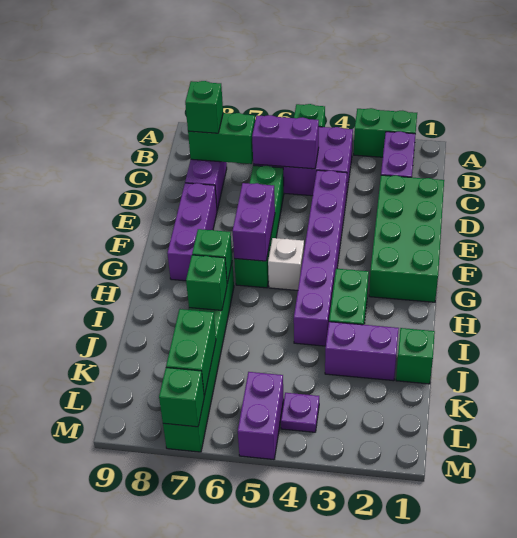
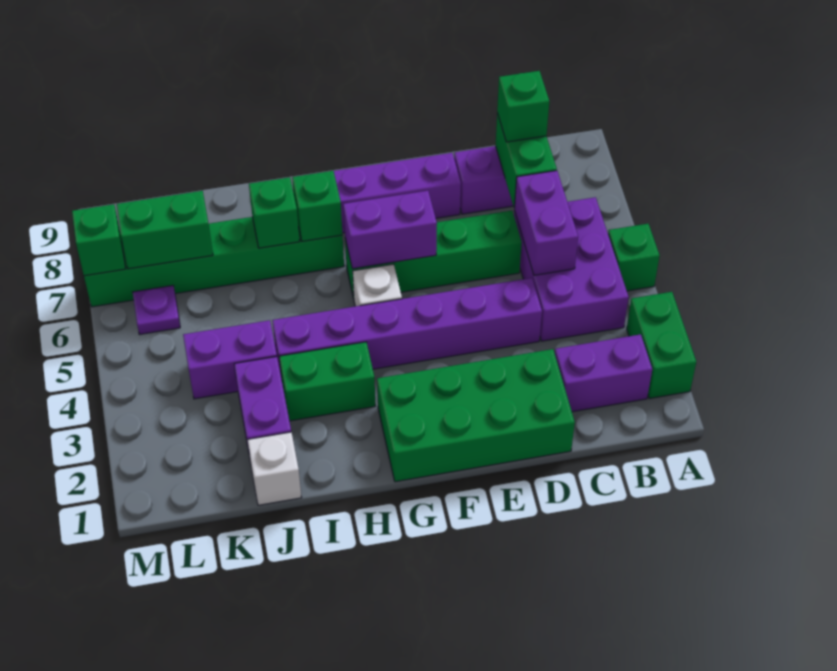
green 1x1 brick [396,328,435,384] -> white 1x1 brick [247,432,302,505]
purple 1x1 plate [281,393,319,432] -> purple 1x1 plate moved to [133,285,180,335]
purple 1x2 brick [238,372,284,460] -> purple 1x2 brick moved to [183,320,277,399]

